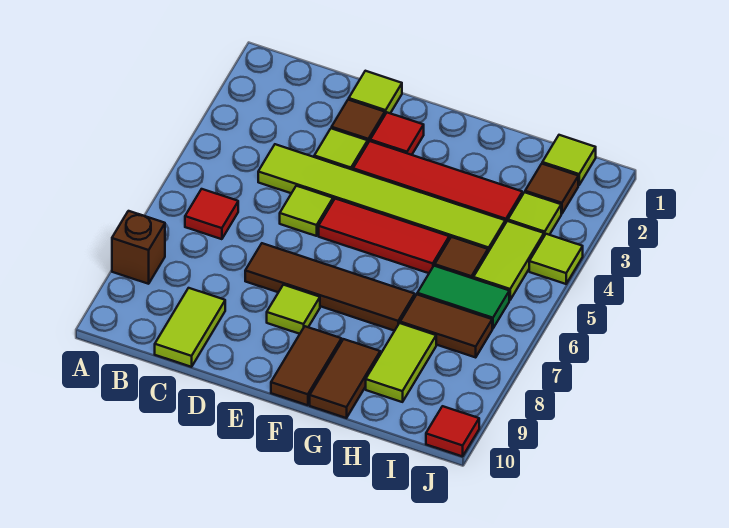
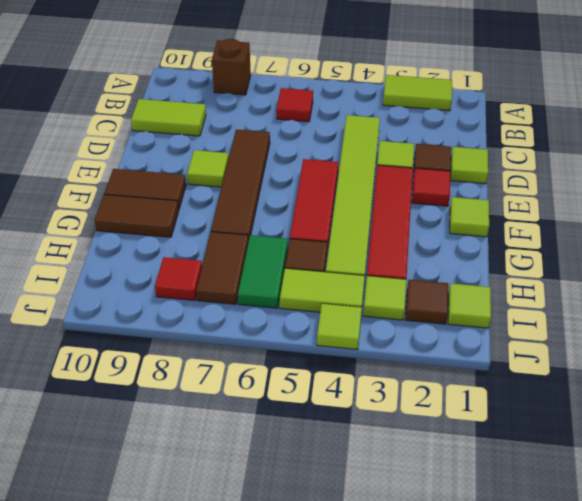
lime 1x1 tile [280,186,333,236] -> lime 1x1 tile moved to [450,197,489,237]
lime 1x2 tile [366,323,436,402] -> lime 1x2 tile moved to [383,75,452,111]
red 1x1 tile [426,406,479,456] -> red 1x1 tile moved to [155,257,202,300]

